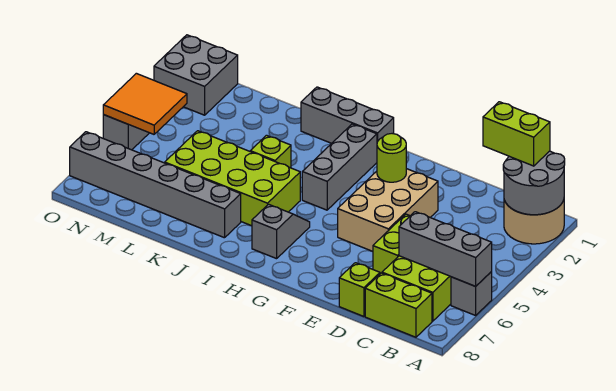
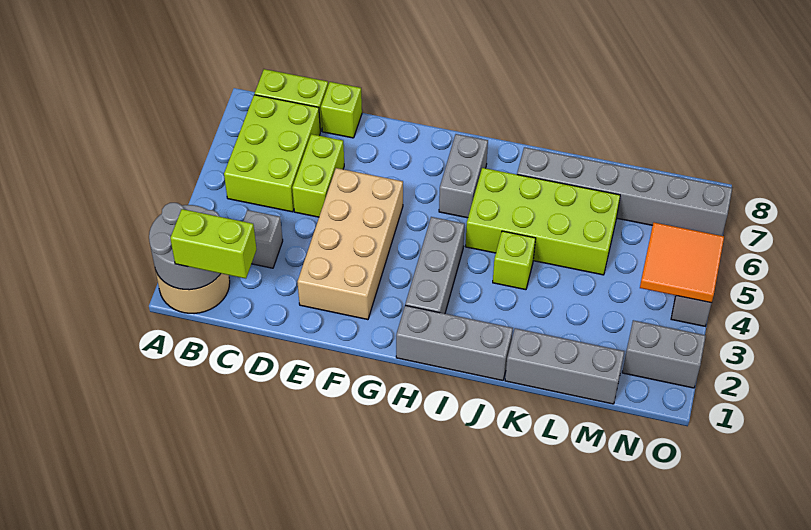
grey 1x1 brick [451,272,492,315] -> grey 1x1 brick moved to [243,210,283,268]
grey 1x3 brick [399,212,492,286] -> grey 1x3 brick moved to [505,328,625,404]
tan 2x3 brick [338,169,438,252] -> tan 2x4 brick [297,168,403,320]
lime 1x1 round brick [377,134,406,182] -> none
grey 1x2 slope [252,204,310,259] -> grey 1x2 brick [439,134,488,218]
grey 2x2 brick [154,35,238,115] -> grey 1x2 brick [622,320,706,388]

